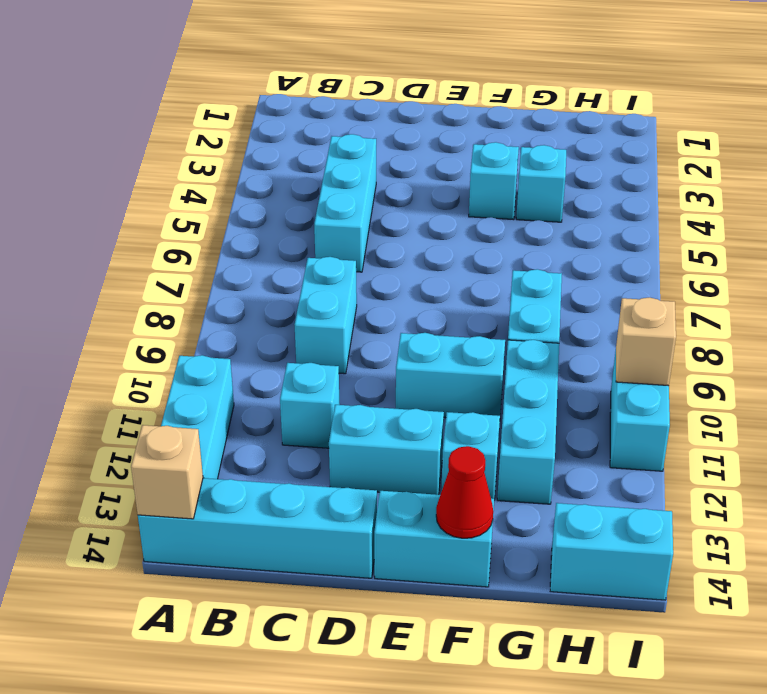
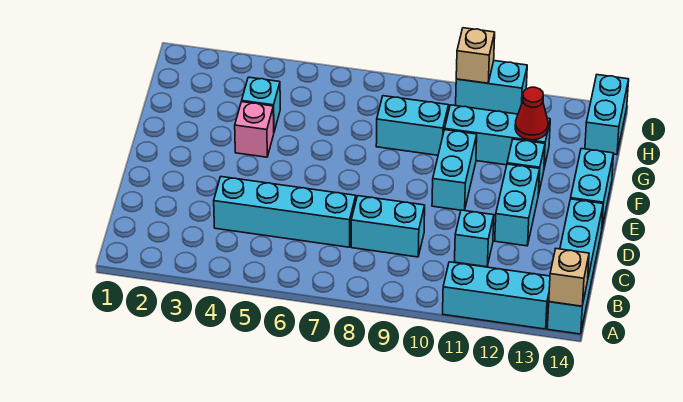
cyan 1x3 brick [314,134,376,272] -> cyan 1x4 brick [214,177,356,247]
cyan 1x1 brick [469,142,519,220] -> pink 1x1 brick [235,102,274,157]
red 1x1 cone [436,446,493,538] -> red 1x1 cone moved to [515,87,548,140]

